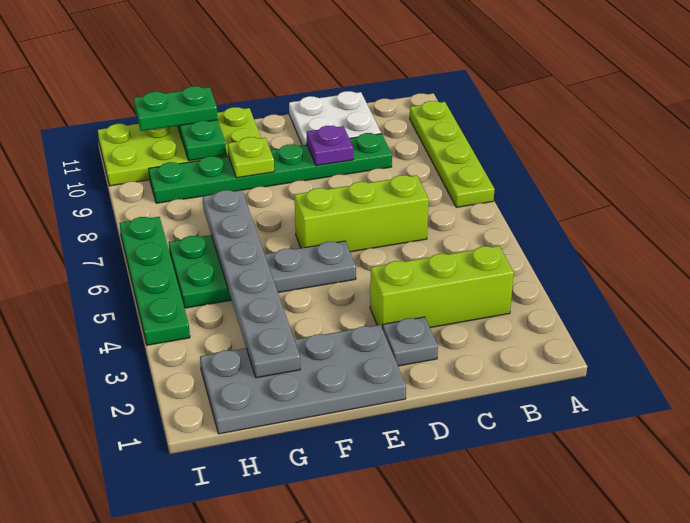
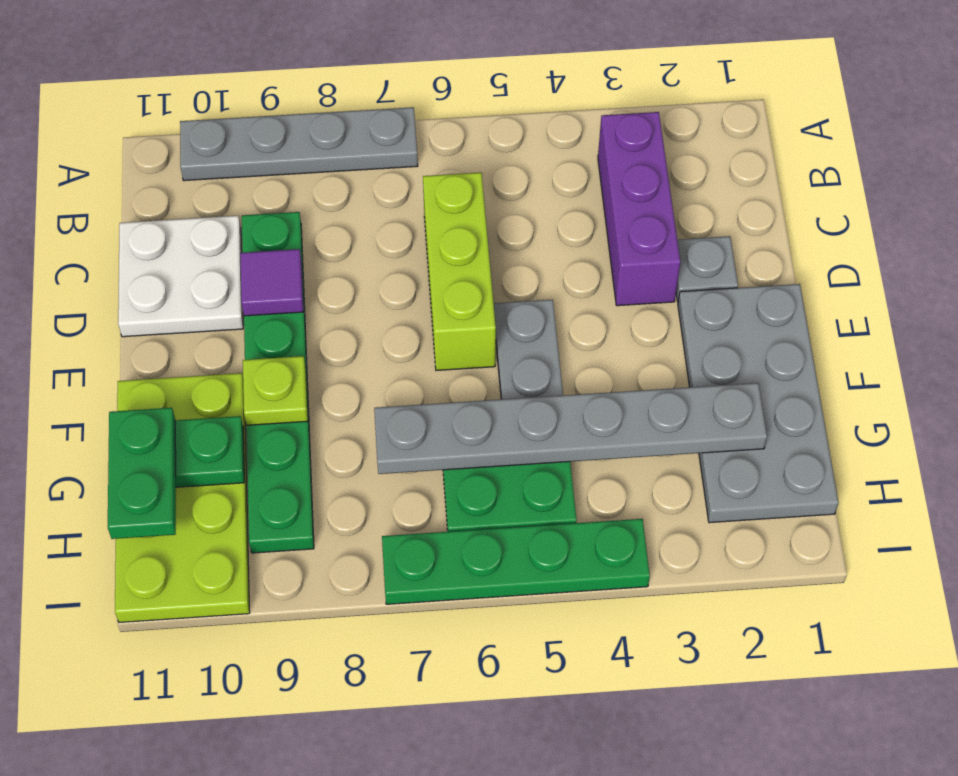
lime 1x4 plate [410,101,495,207] -> grey 1x4 plate [180,107,418,181]
lime 1x3 brick [370,246,514,329] -> purple 1x3 brick [598,112,680,306]
purple 1x1 plate [306,125,353,166] -> purple 1x1 tile [240,249,303,316]

